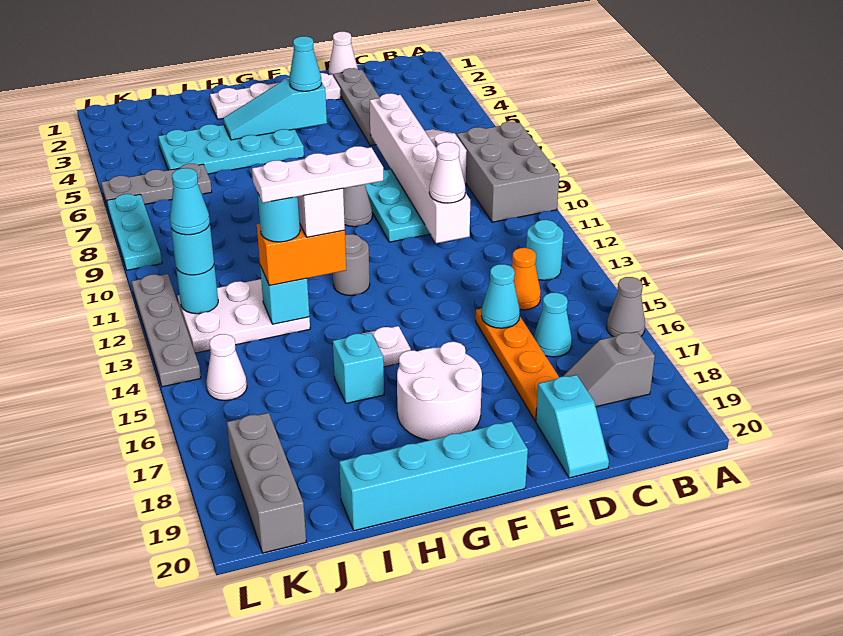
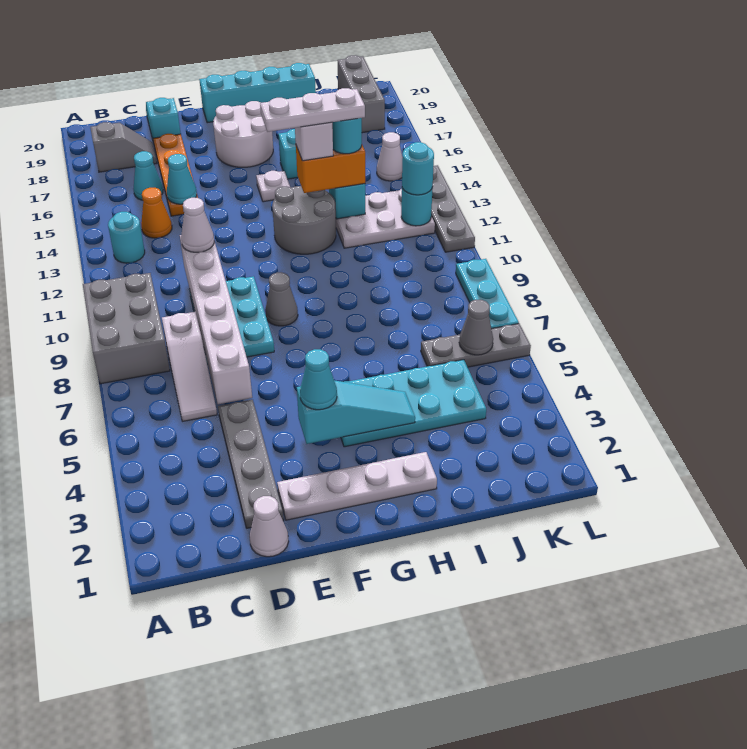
grey 1x1 cone [607,277,645,337] -> grey 1x1 cone moved to [459,300,493,355]
grey 1x1 round brick [333,234,370,296] -> grey 2x2 round brick [272,186,336,254]
cyan 1x1 cone [170,168,210,235] -> none

